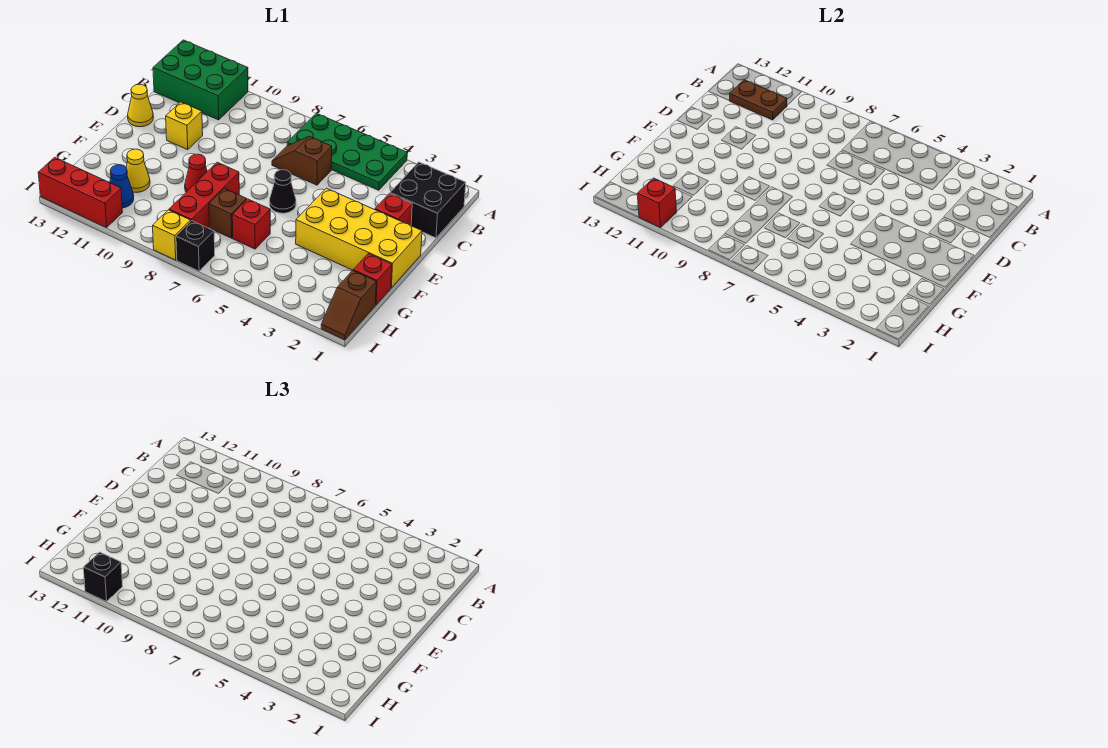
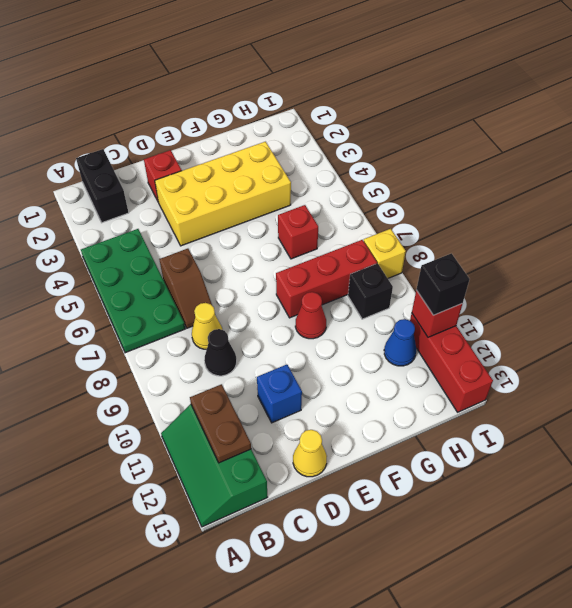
green 2x3 brick [153,40,248,120] -> green 2x3 slope [161,404,268,527]
black 2x2 brick [390,162,466,238] -> black 1x2 brick [76,149,129,223]
yellow 1x1 brick [166,102,203,150] -> blue 1x1 brick [257,365,302,423]
yellow 2x4 brick [296,188,422,288] -> yellow 2x4 brick turned to [155,142,291,246]
black 1x1 cone [270,170,296,213] -> black 1x1 cone moved to [204,329,237,376]
red 1x1 brick [353,254,392,305] -> none
brown 1x1 brick [209,188,247,238] -> none
yellow 1x1 cone [126,149,150,192] -> yellow 1x1 cone moved to [192,303,223,350]
brown 1x2 slope [321,271,376,340] -> none
black 1x1 brick [176,221,215,271] -> black 1x1 brick moved to [348,263,393,319]

